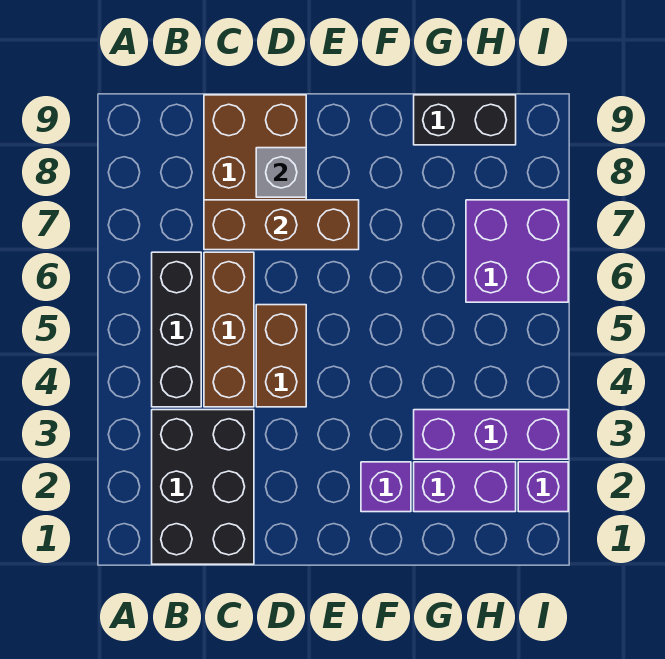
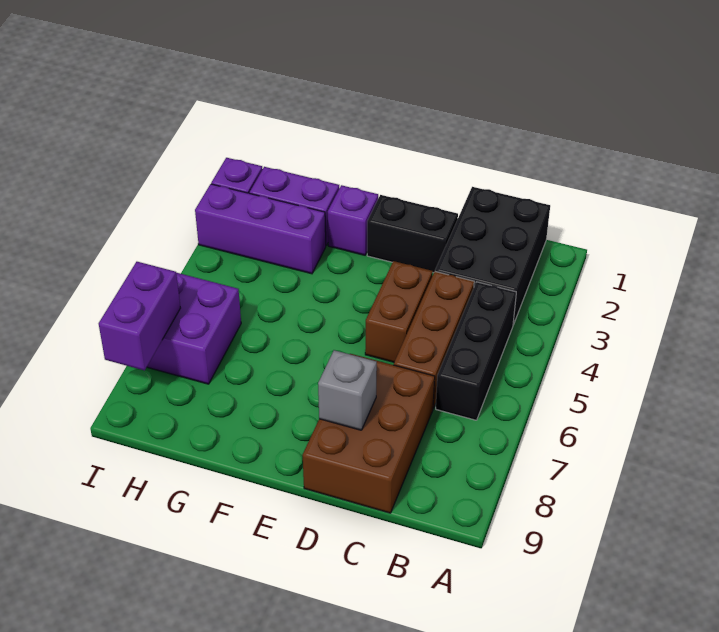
brown 1x3 brick [204,200,359,250] -> none
black 1x2 brick [414,95,516,145] -> black 1x2 brick moved to [367,195,458,273]
none -> purple 1x2 brick [99,262,180,371]

